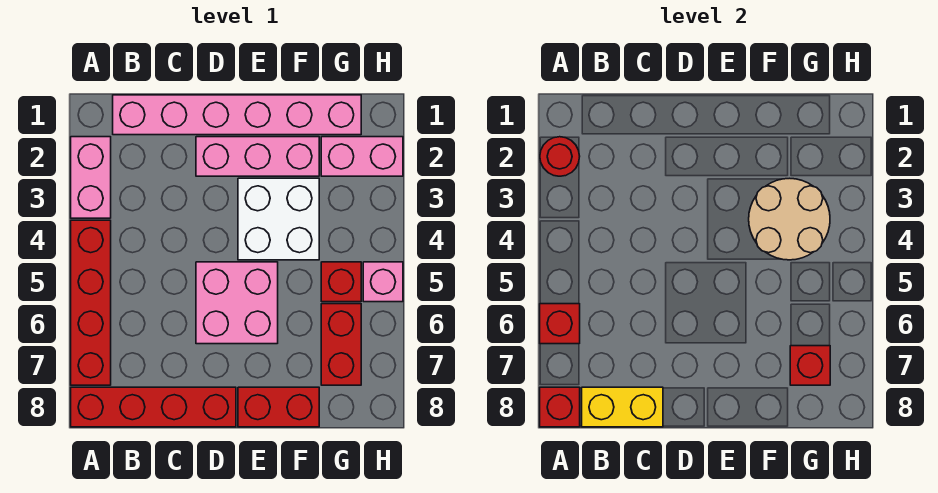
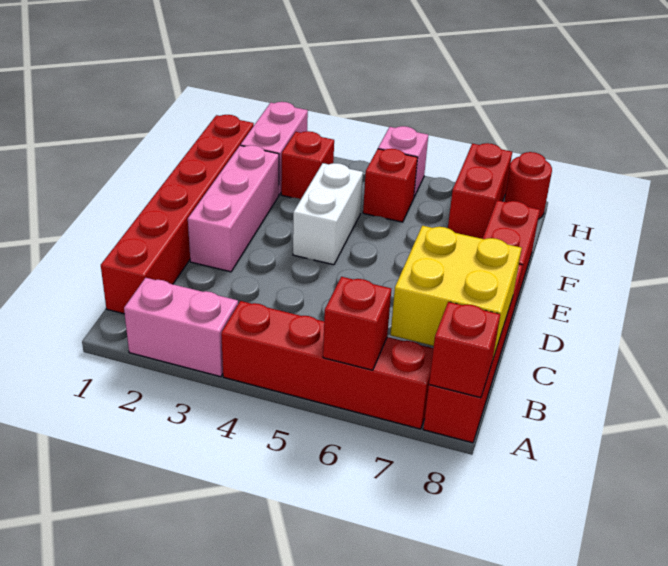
red 1x1 round brick [540,137,580,176] -> red 1x1 round brick moved to [504,152,552,219]
pink 1x6 brick [113,95,361,135] -> red 1x6 brick [101,115,254,314]
yellow 1x2 brick [582,387,663,427] -> yellow 2x2 brick [391,226,522,358]
pink 2x2 brick [196,262,278,344] -> none
white 2x2 brick [238,178,319,260] -> white 1x2 brick [293,163,363,265]
tan 2x2 round brick [749,178,830,260] -> none
red 1x2 brick [321,304,361,385] -> red 1x2 brick turned to [448,143,512,239]
red 1x1 brick [790,346,830,385] -> red 1x1 brick moved to [281,131,334,199]

